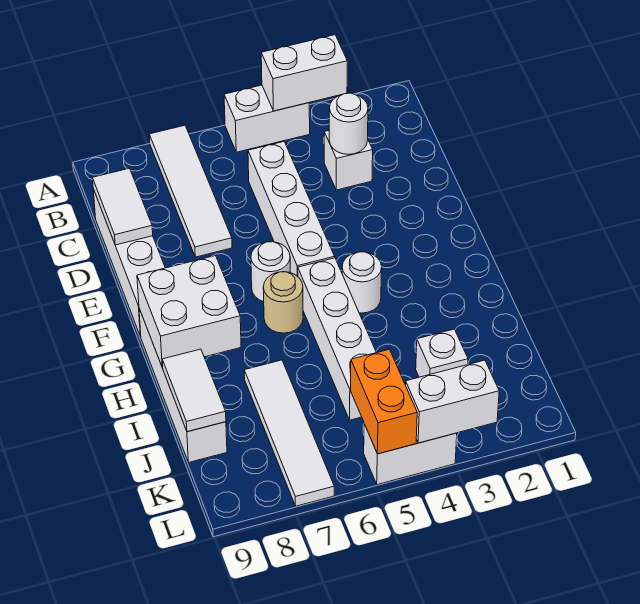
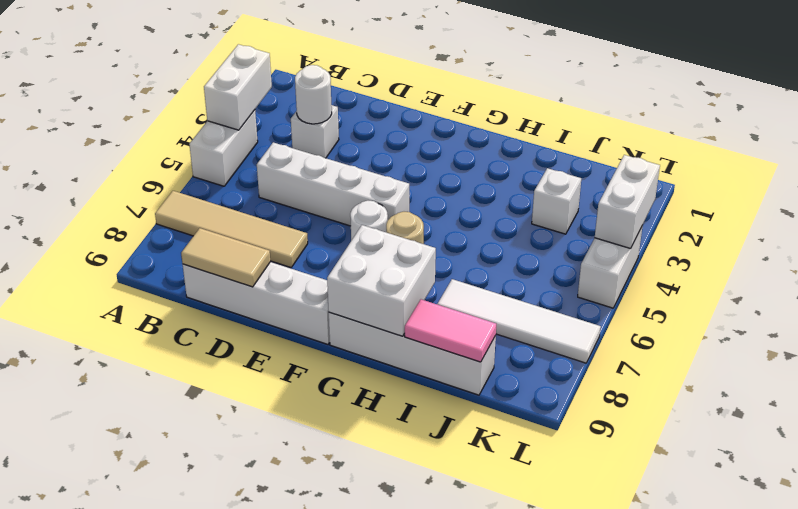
white 1x4 tile [149,125,232,257] -> tan 1x4 tile [155,191,308,267]
white 1x2 tile [93,168,153,245] -> tan 1x2 tile [181,228,270,287]
white 1x1 round brick [342,252,382,313] -> none
white 1x4 brick [298,258,376,420] -> none
white 1x2 tile [162,349,226,432] -> pink 1x2 tile [405,299,496,362]
orange 1x2 brick [351,349,417,454] -> none

